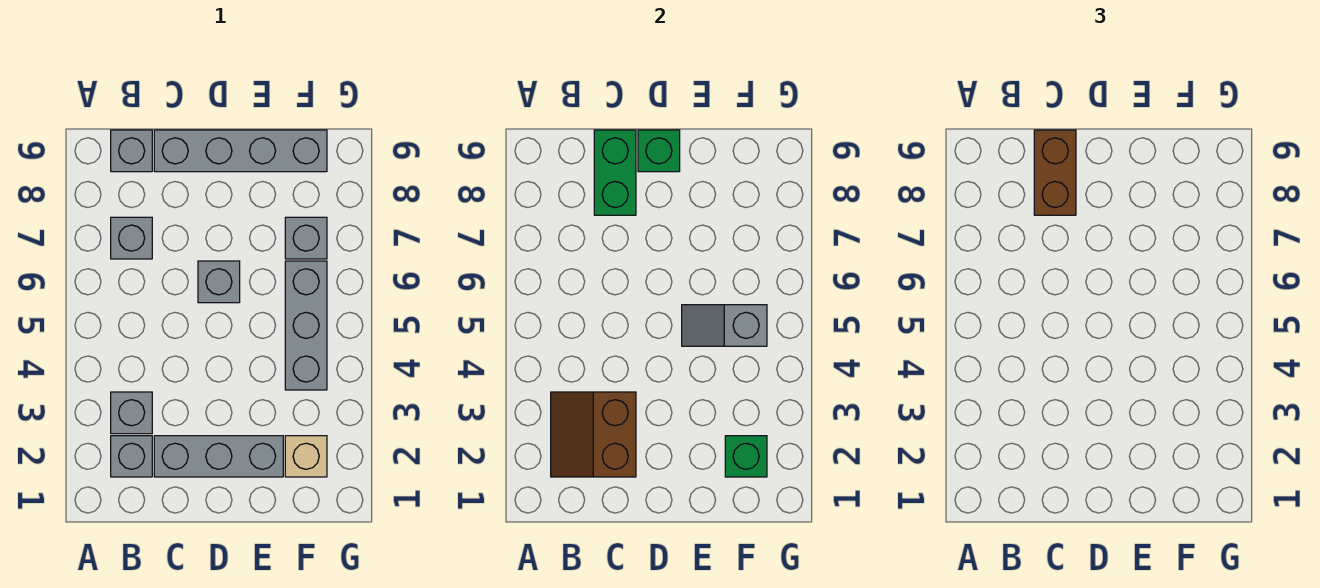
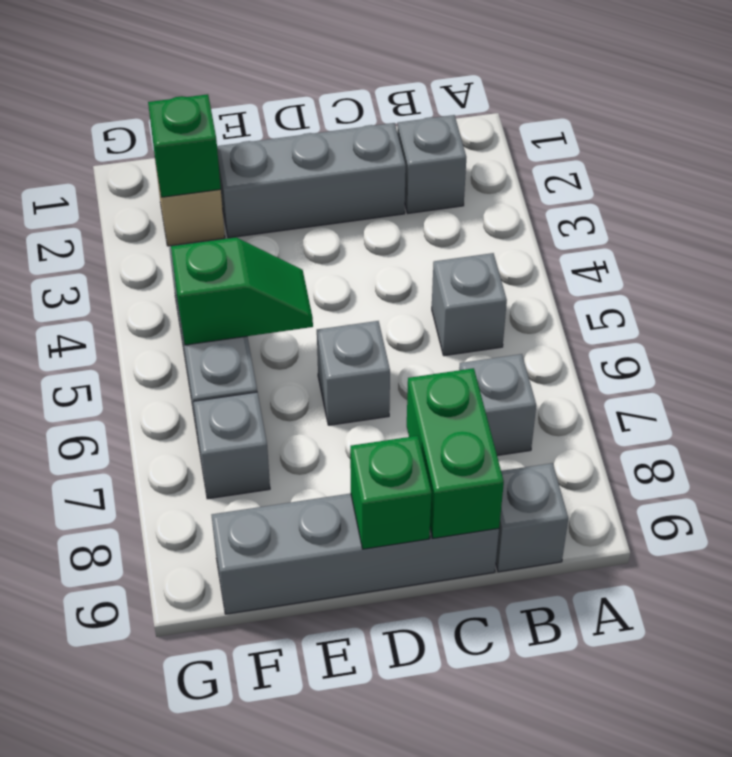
brown 2x2 slope [551,392,636,477] -> none
grey 1x1 brick [111,392,152,434] -> grey 1x1 brick moved to [432,253,507,356]
brown 1x2 brick [1034,130,1076,215] -> none
grey 1x2 slope [682,305,767,346] -> green 1x2 slope [171,237,313,345]

